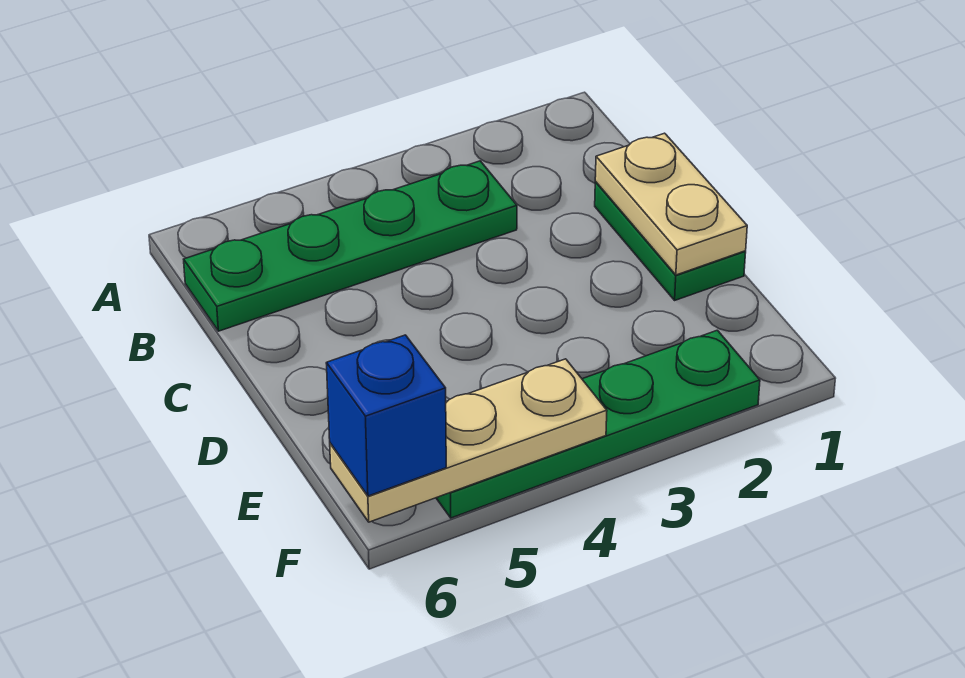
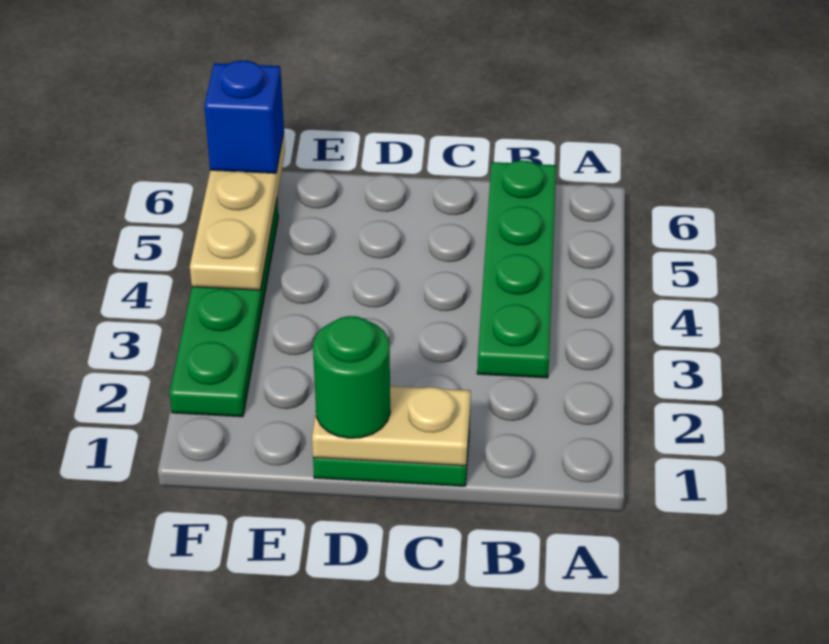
none -> green 1x1 round brick [313,316,390,438]

